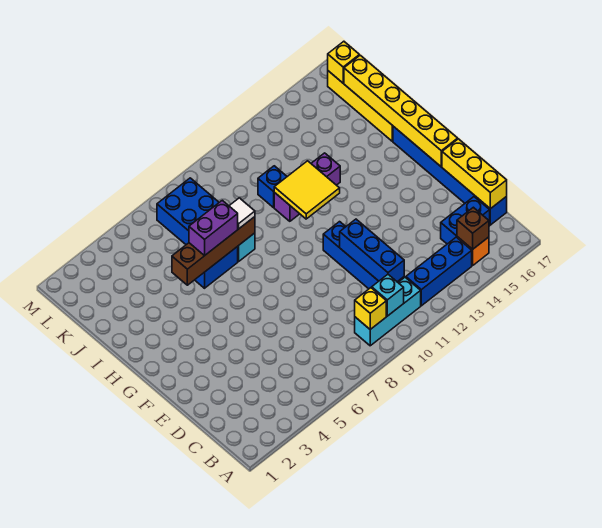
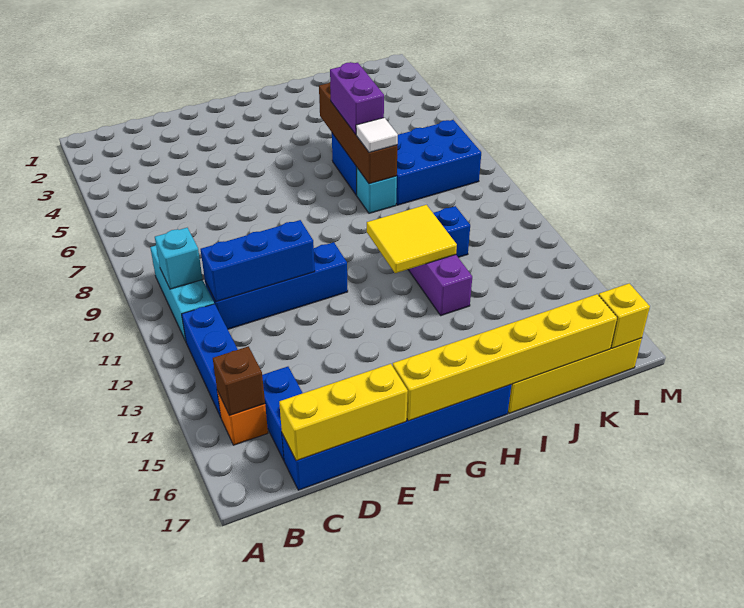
yellow 1x1 brick [355,288,386,329] -> none

